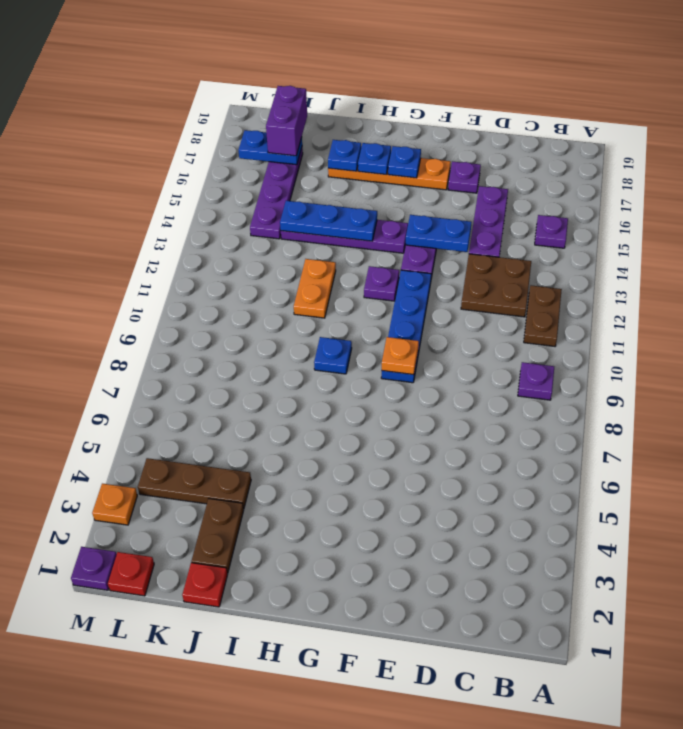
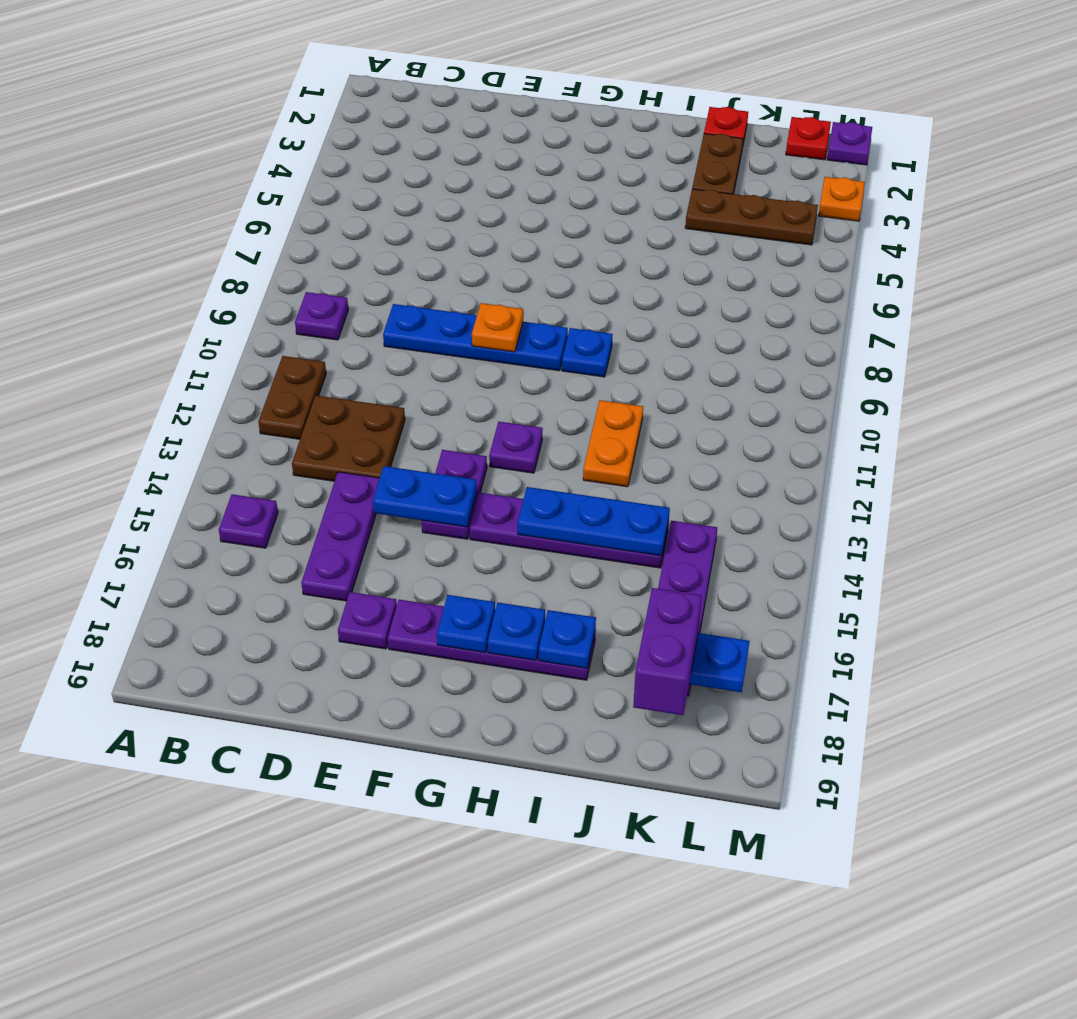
blue 1x4 plate [381,270,431,383] -> blue 1x4 plate turned to [383,304,568,371]
orange 1x4 plate [328,158,451,190] -> purple 1x4 plate [388,600,595,680]

